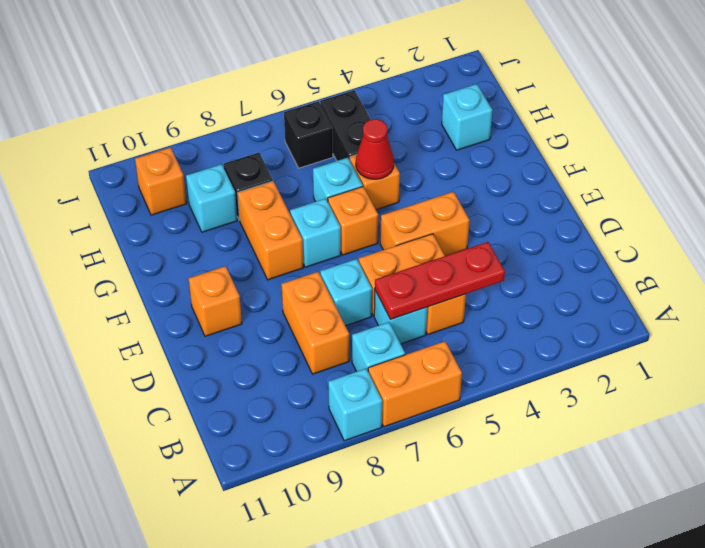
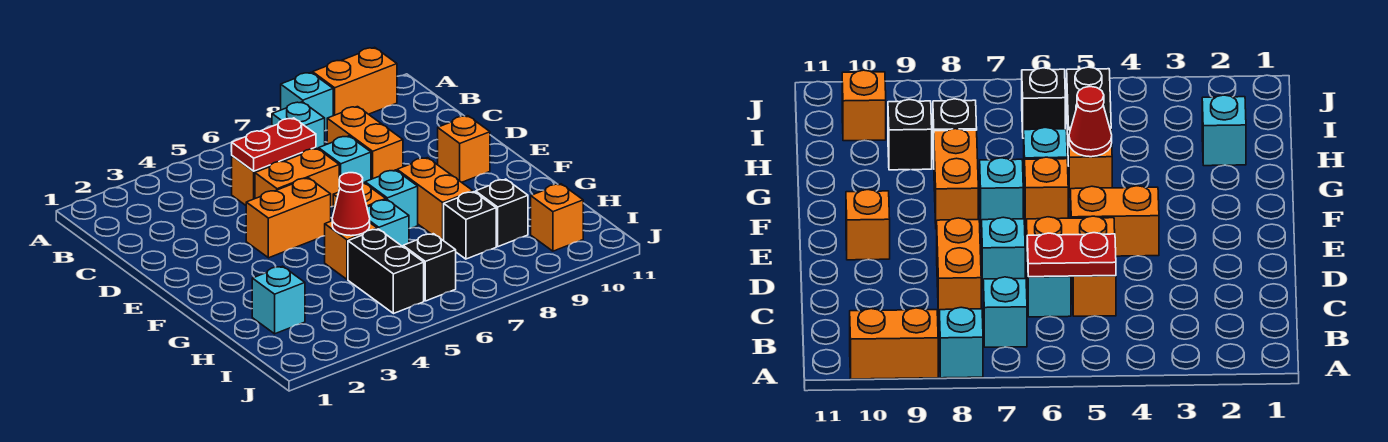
orange 1x2 brick [368,341,462,427] -> orange 1x2 brick moved to [313,47,397,116]
red 1x3 plate [375,242,505,319] -> red 1x2 plate [232,118,316,171]
cyan 1x1 brick [186,164,237,232] -> black 1x1 brick [476,179,528,247]

